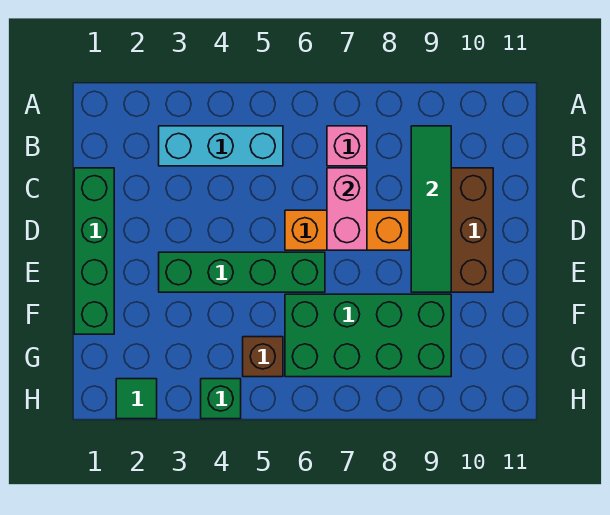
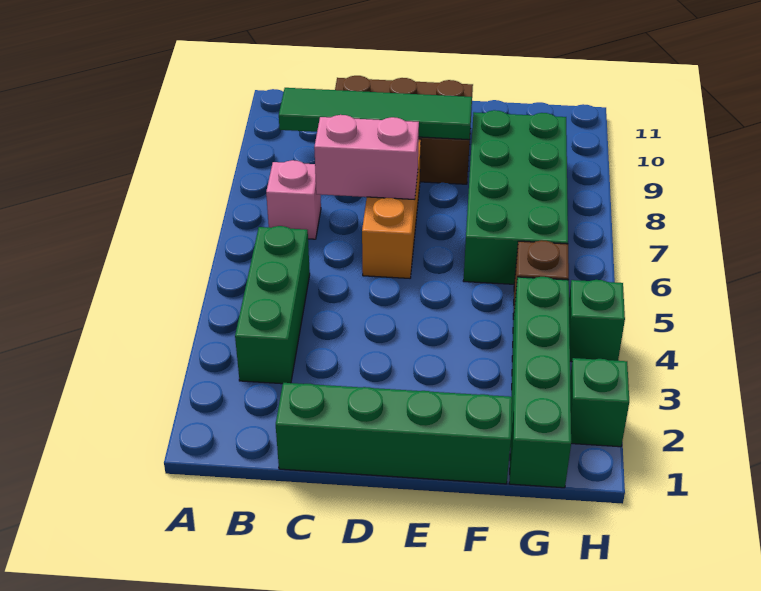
cyan 1x3 brick [159,126,283,166] -> green 1x3 brick [235,226,310,384]
green 1x4 brick [159,252,325,292] -> green 1x4 brick moved to [509,277,571,488]
green 1x1 tile [116,379,157,419] -> green 1x1 brick [570,358,629,447]

